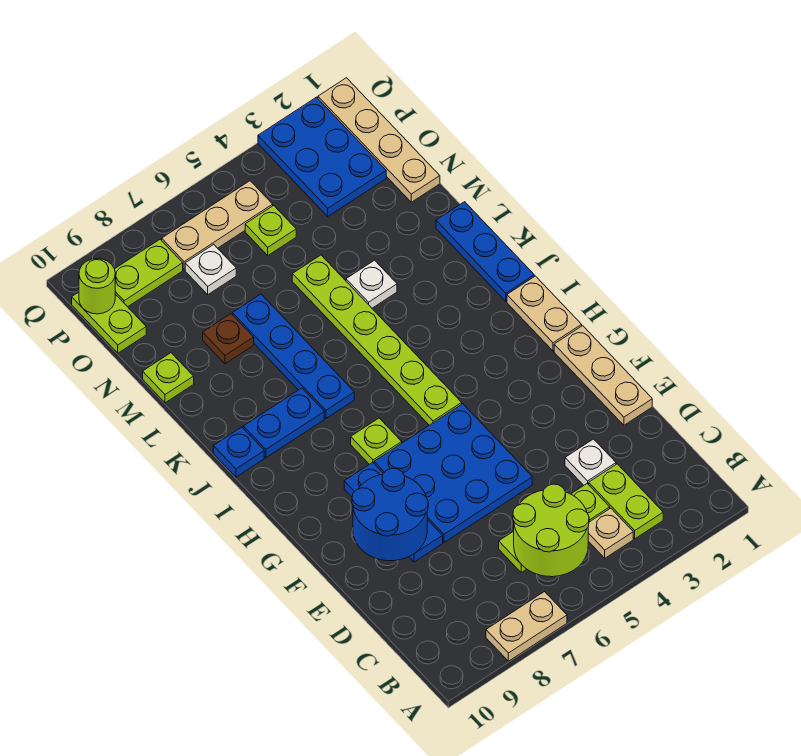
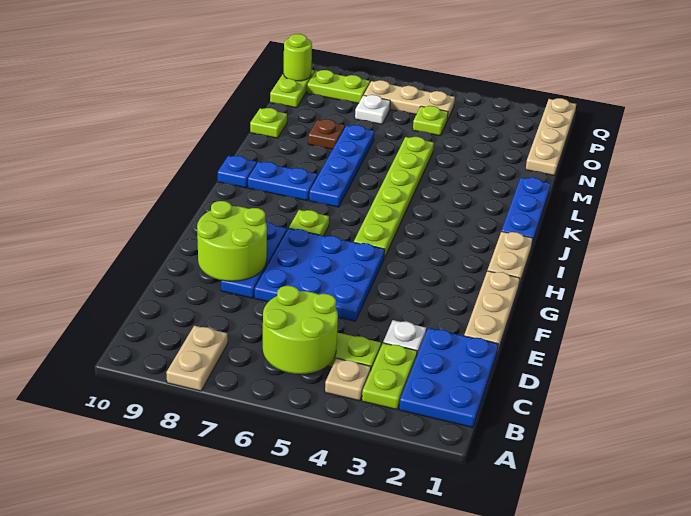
tan 1x2 plate [486,592,567,661] -> tan 1x2 plate turned to [166,326,228,391]
blue 2x2 round brick [352,468,428,561] -> lime 2x2 round brick [197,201,267,281]
white 1x1 plate [346,260,397,308] -> none
blue 2x3 plate [258,97,386,216] -> blue 2x3 plate moved to [399,328,498,428]

